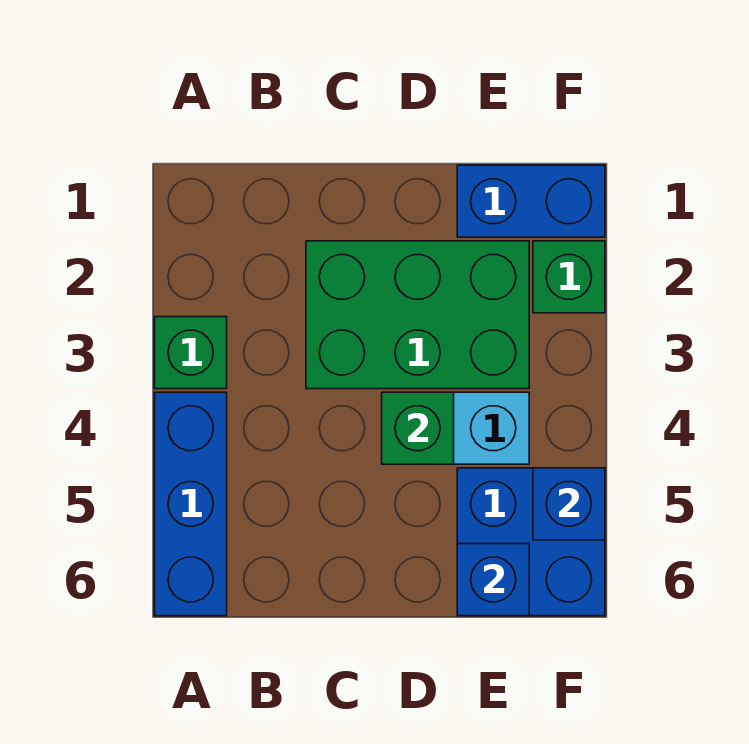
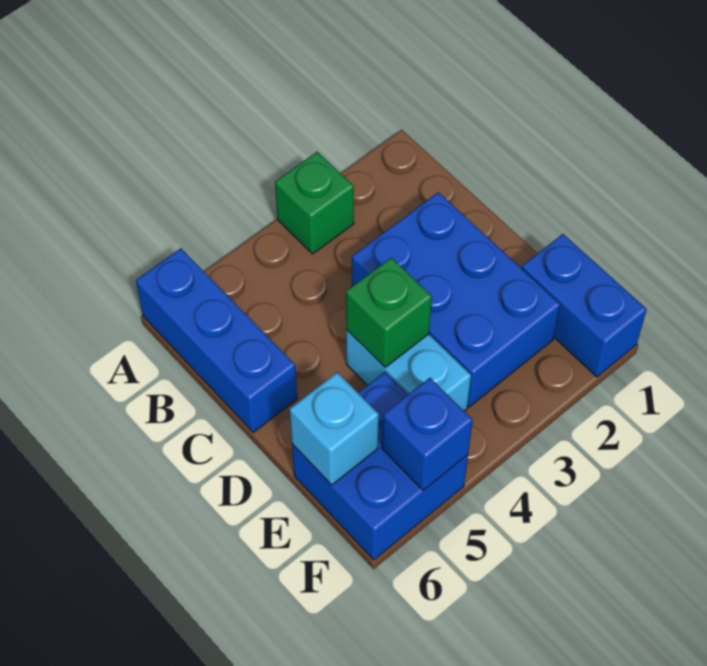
blue 1x3 brick [155,392,227,616] -> blue 1x3 brick turned to [136,248,297,432]
green 2x3 brick [306,241,529,389] -> blue 2x3 brick [352,192,560,407]
blue 1x1 brick [457,544,529,616] -> cyan 1x1 brick [290,372,379,485]
green 1x1 brick [533,241,605,313] -> none

